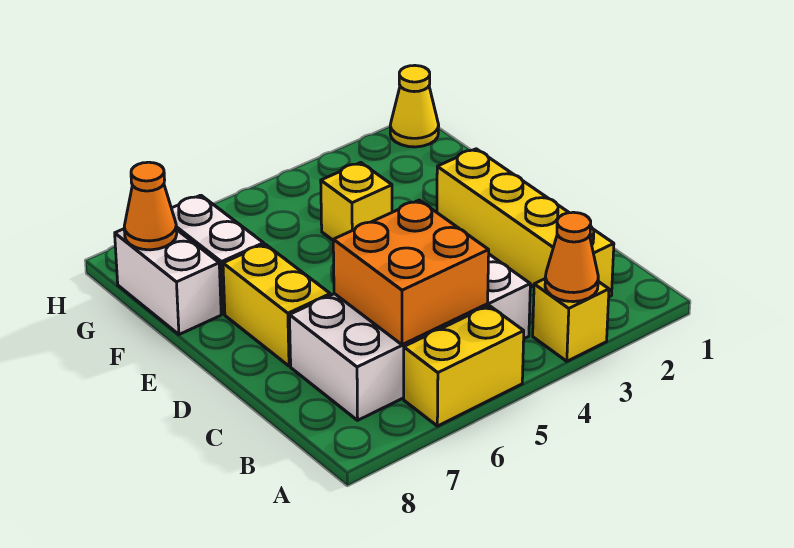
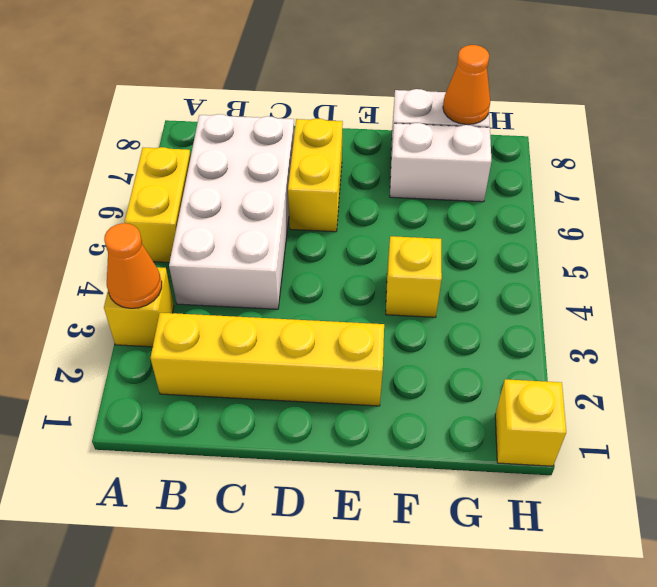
orange 2x2 brick [333,200,489,345] -> none
yellow 1x2 brick [223,244,330,366] -> yellow 1x2 brick turned to [288,119,343,232]
yellow 1x1 cone [390,65,439,147] -> yellow 1x1 brick [495,379,566,466]

